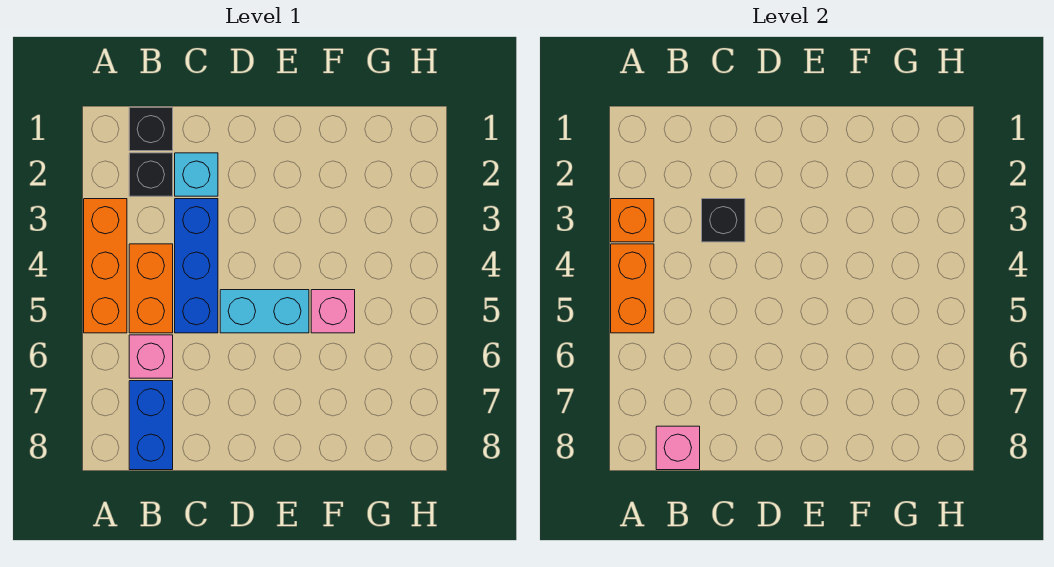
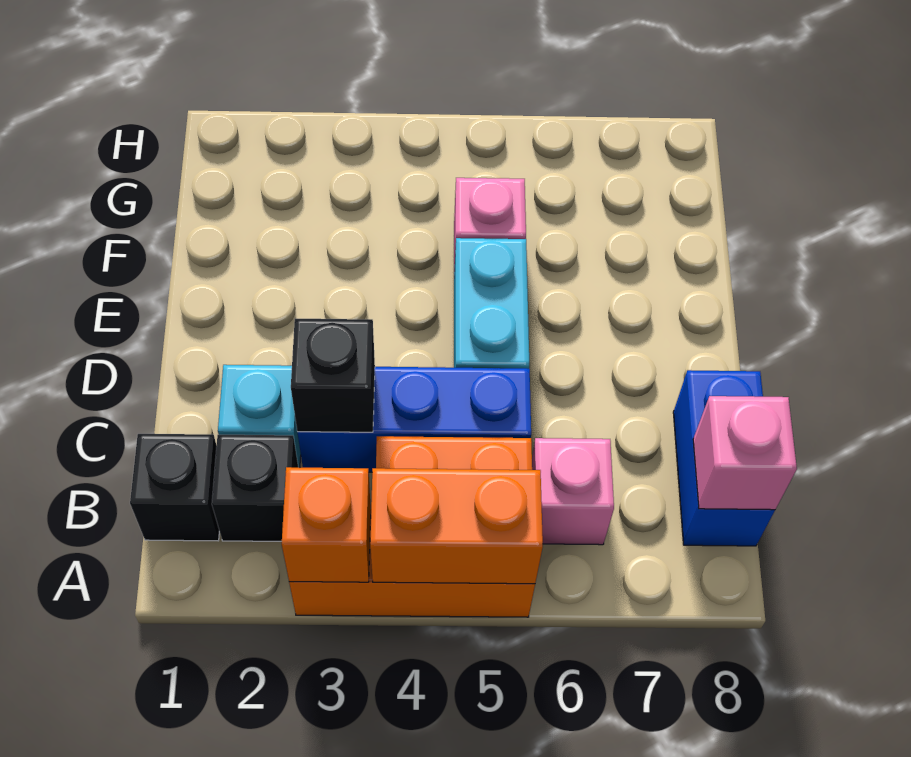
blue 1x2 brick [129,381,173,470] -> blue 1x2 brick turned to [673,370,775,546]

